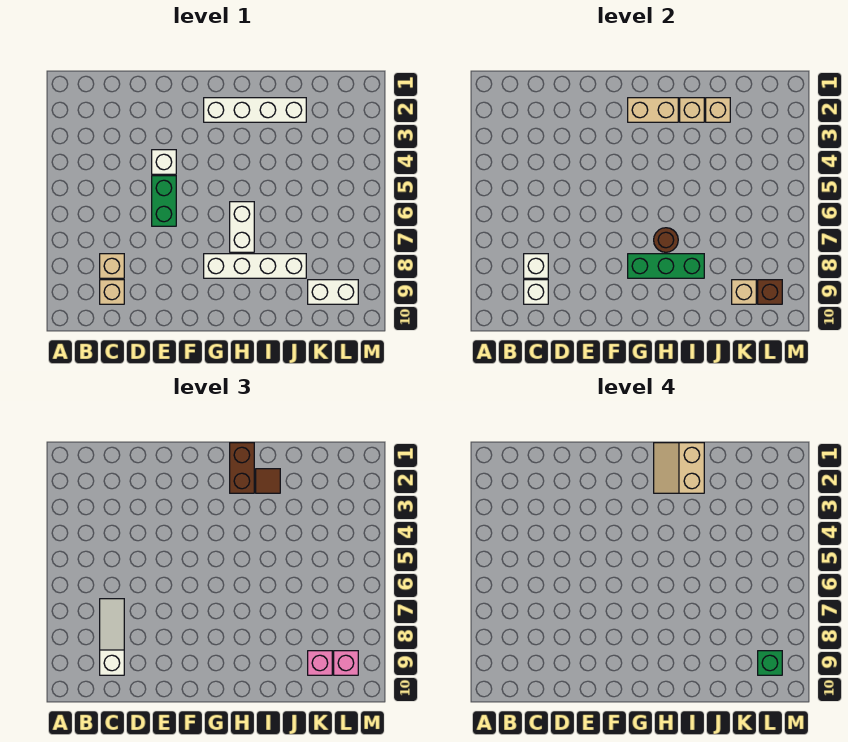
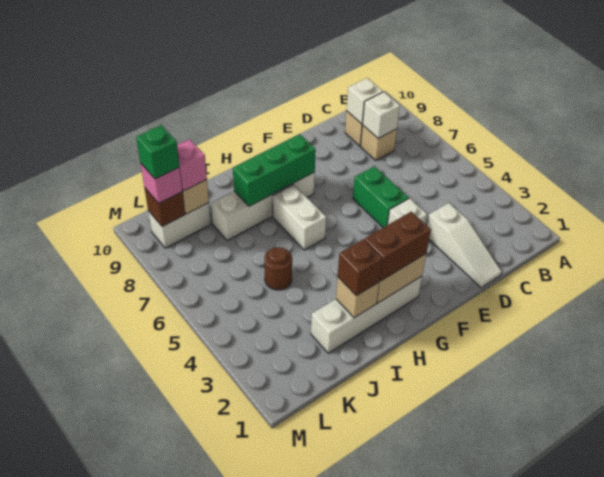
white 1x3 slope [100,599,124,675] -> white 1x3 slope moved to [427,203,502,288]
brown 1x2 brick [230,443,254,493] -> brown 1x2 brick turned to [364,212,431,281]
tan 2x2 slope [654,443,704,493] -> none
brown 1x1 round brick [654,228,678,252] -> brown 1x1 round brick moved to [264,247,292,290]
brown 1x1 tile [256,469,280,493] -> brown 1x1 brick [338,239,383,296]
tan 1x1 brick [706,98,730,122] -> none

